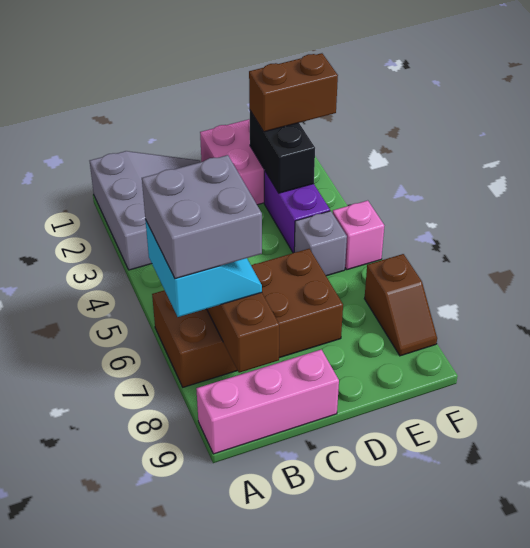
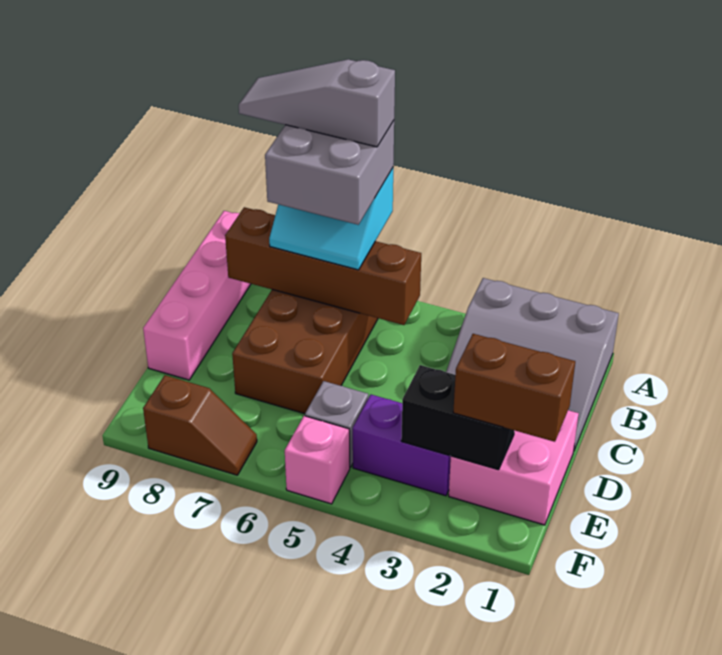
none -> grey 1x3 slope [239,59,395,147]
pink 1x3 brick [196,350,339,454] -> pink 1x4 brick [143,211,251,380]
brown 1x2 brick [249,53,338,132] -> brown 1x2 brick turned to [453,334,575,442]
brown 1x2 slope [364,254,437,356] -> brown 1x2 slope turned to [143,375,257,475]

